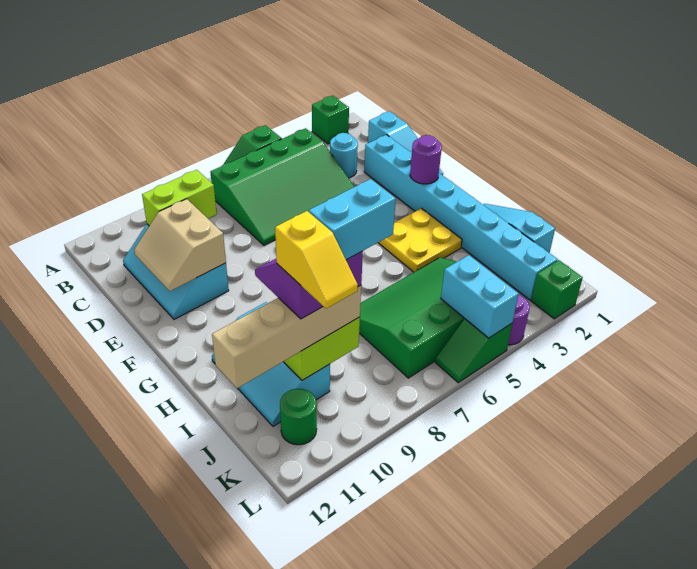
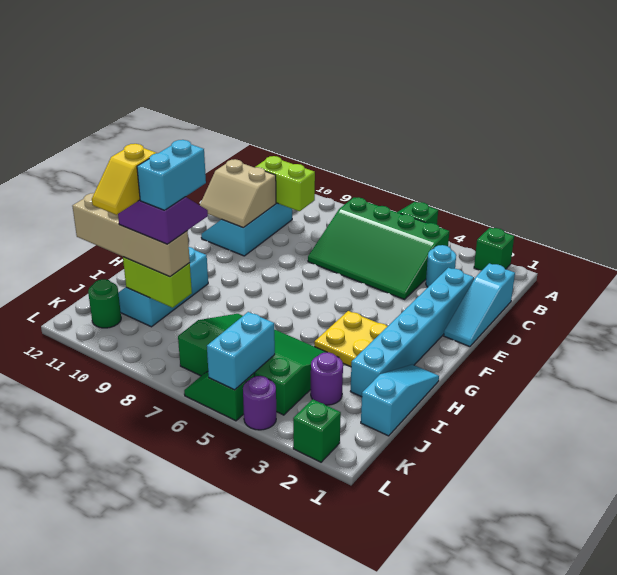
cyan 1x8 brick [364,135,558,300] -> cyan 1x6 brick [350,268,474,397]
tan 2x2 slope [134,199,226,291] -> tan 2x2 slope turned to [200,159,276,228]
purple 1x1 round brick [410,135,442,184] -> purple 1x1 round brick moved to [311,352,343,405]
cyan 1x2 brick [309,179,396,260] -> cyan 1x2 brick turned to [137,140,206,210]

